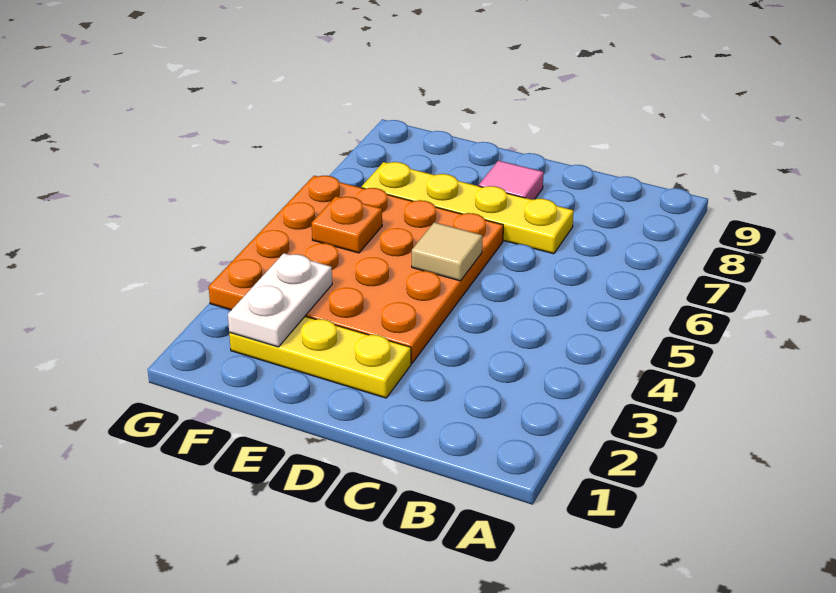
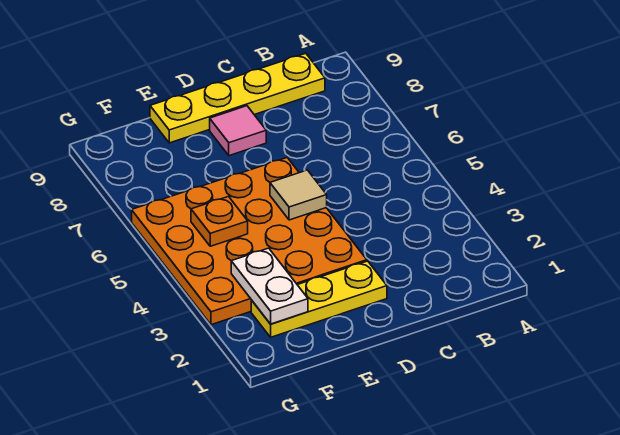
yellow 1x4 plate [362,162,574,254] -> yellow 1x4 plate moved to [150,53,325,143]

